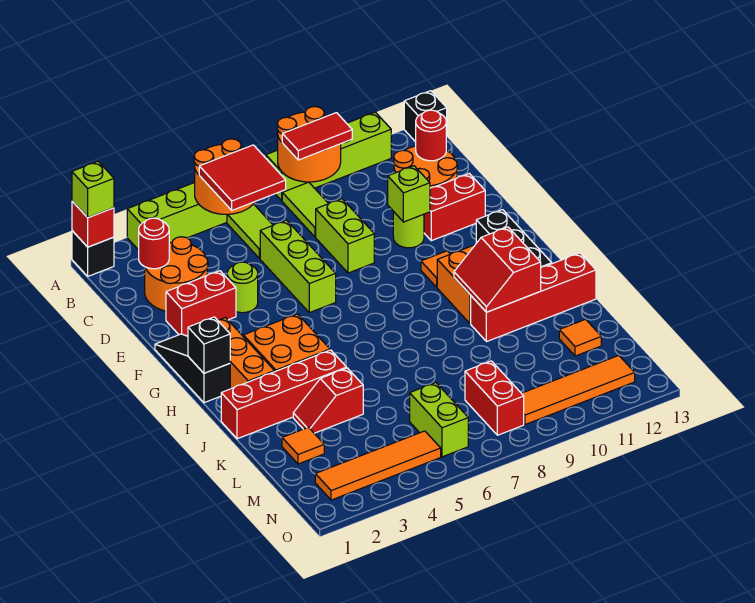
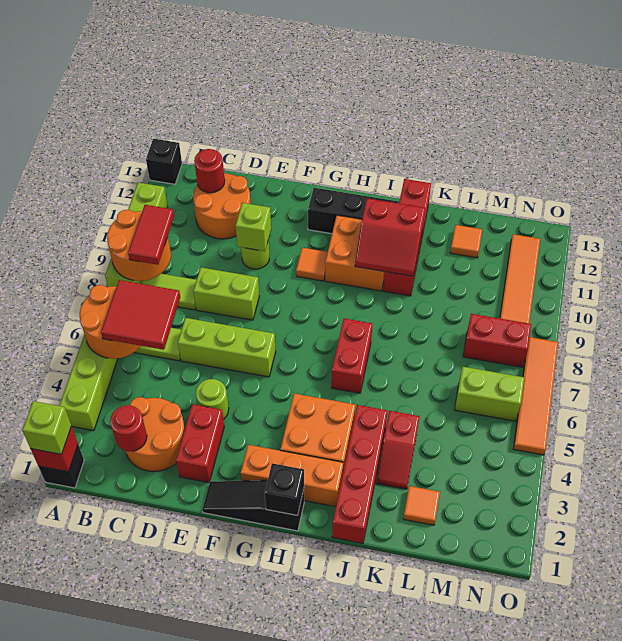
red 1x2 brick [424,174,485,241] -> red 1x2 brick moved to [331,318,372,393]
orange 1x4 tile [315,431,441,500] -> orange 1x4 tile moved to [514,337,558,455]

